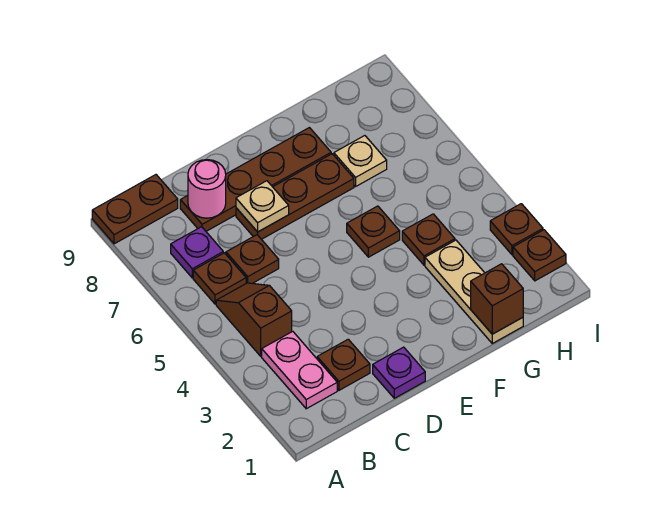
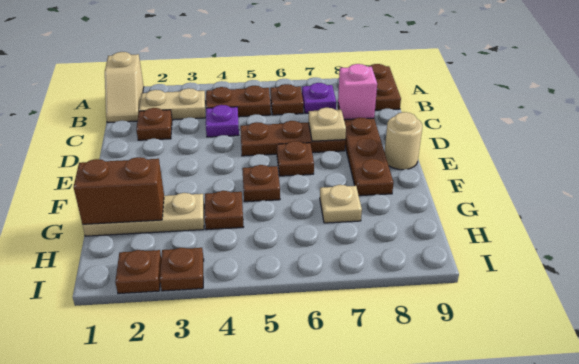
none -> tan 1x2 slope [105,52,144,123]
pink 1x2 plate [262,331,337,409] -> tan 1x2 plate [139,88,206,120]
brown 1x2 slope [216,283,292,356] -> brown 1x2 plate [206,86,271,117]
brown 1x1 plate [226,235,279,283] -> brown 1x1 plate moved to [277,141,314,176]
pink 1x1 round brick [188,160,226,218] -> pink 1x1 brick [338,64,377,120]
purple 1x1 plate [373,347,425,398] -> purple 1x1 plate moved to [206,105,239,137]
brown 1x3 plate [236,154,354,239] -> brown 1x3 plate turned to [240,121,345,156]
none -> tan 1x1 round brick [385,112,422,170]
brown 1x1 brick [471,264,523,334] -> brown 1x2 brick [74,157,164,224]

